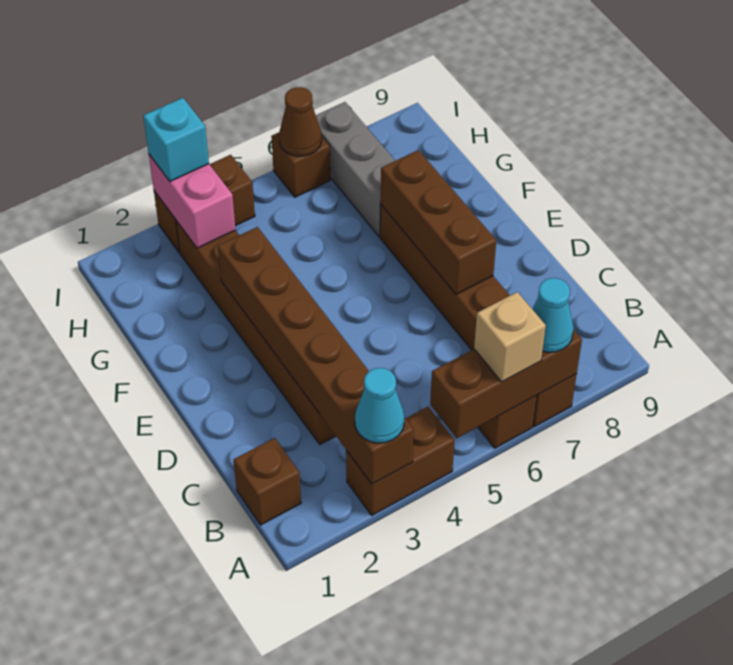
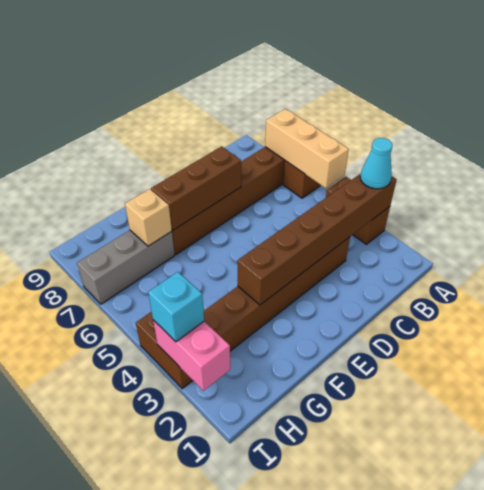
brown 1x3 brick [430,329,582,438] -> tan 1x3 brick [265,109,349,188]
tan 1x1 brick [474,292,546,382] -> tan 1x1 brick moved to [125,189,172,246]
cyan 1x1 cone [532,278,574,352] -> none
brown 1x1 brick [234,438,301,525] -> none
pink 1x2 brick [149,155,236,248] -> pink 1x2 brick turned to [153,320,230,391]
brown 1x1 brick [271,133,330,197] -> none
brown 1x1 cone [279,87,322,156] -> none

